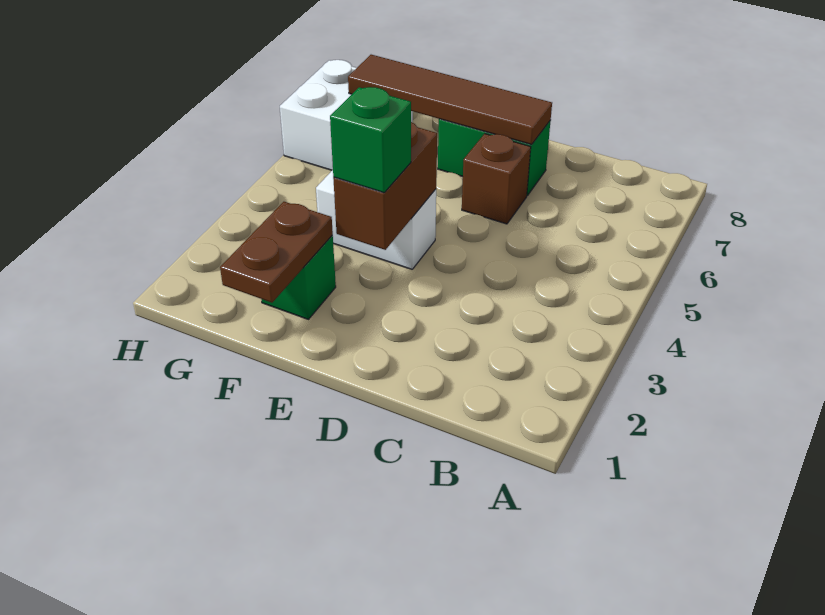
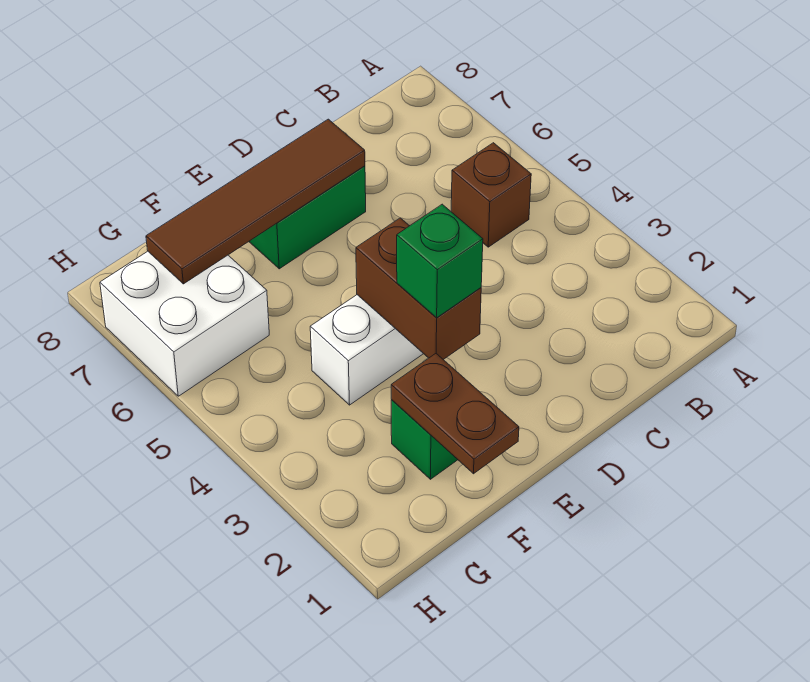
brown 1x1 brick [462,134,531,224] -> brown 1x1 brick moved to [451,143,531,247]

